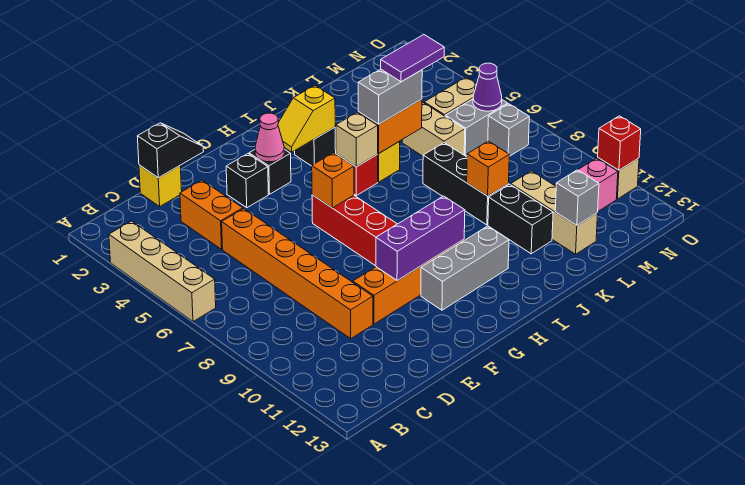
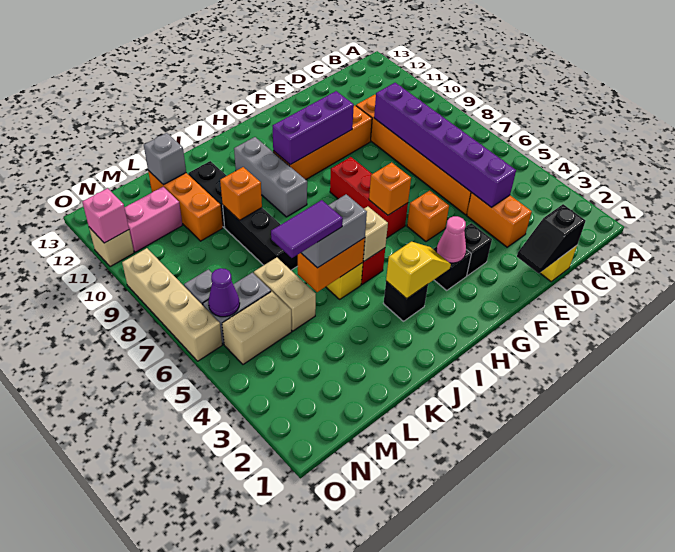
tan 1x4 brick [109,221,216,321] -> tan 1x4 brick moved to [122,248,222,361]
none -> purple 1x6 brick [374,83,516,208]
none -> orange 1x1 brick [407,190,449,241]
grey 1x3 brick [421,226,509,310] -> grey 1x3 brick turned to [234,137,307,217]
tan 1x3 brick [511,171,598,254] -> orange 1x3 brick [148,170,223,241]
red 1x1 brick [598,116,641,170] -> pink 1x1 brick [82,188,129,243]

